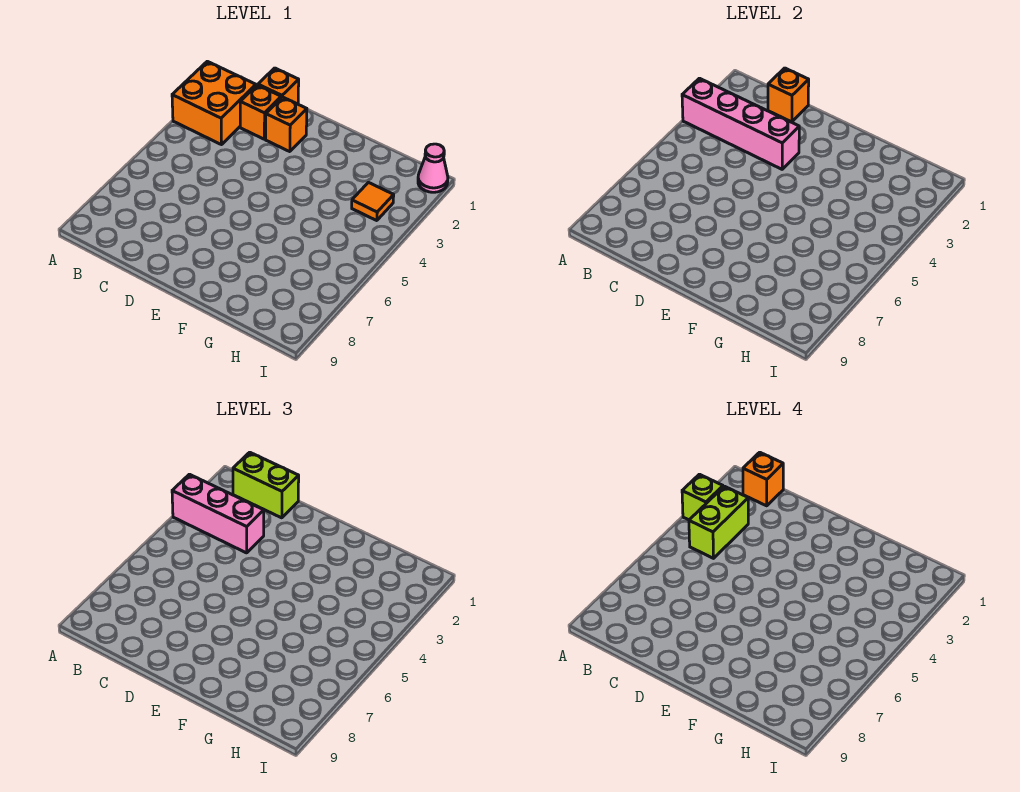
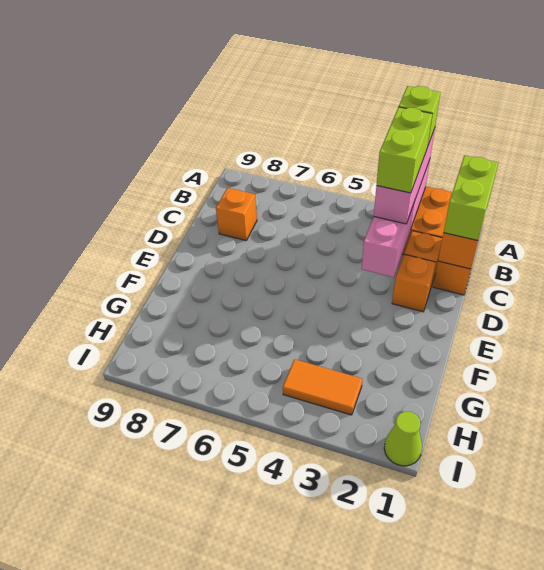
orange 1x1 brick [743,452,783,506] -> orange 1x1 brick moved to [216,188,257,240]
lime 1x2 brick [689,486,748,558] -> lime 1x2 brick turned to [377,107,432,193]
orange 1x1 tile [352,183,394,221] -> orange 1x2 tile [283,359,362,415]
pink 1x1 cone [418,144,448,192] -> lime 1x1 cone [384,411,422,466]

